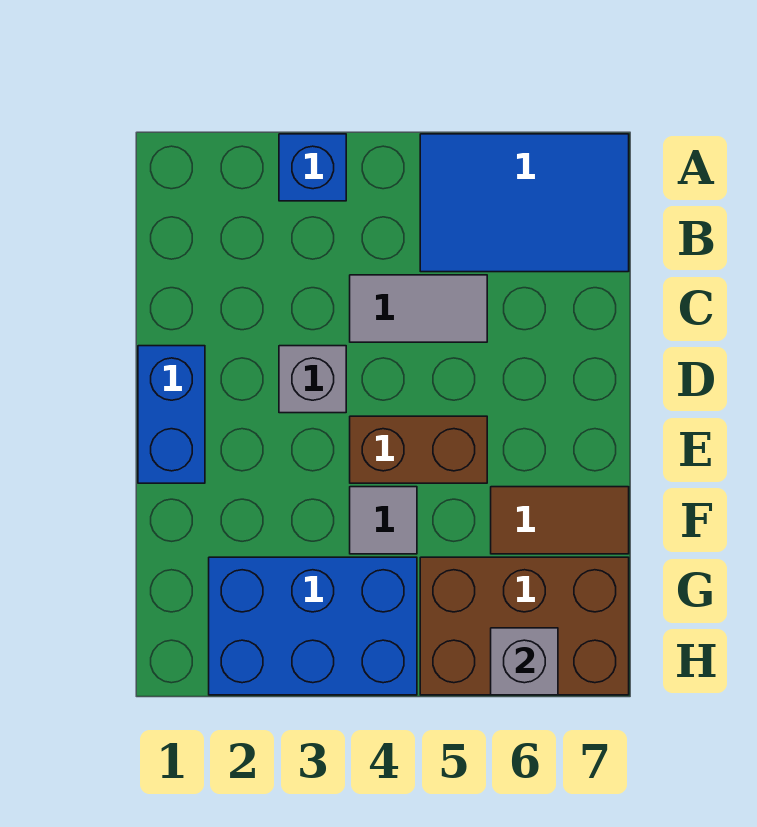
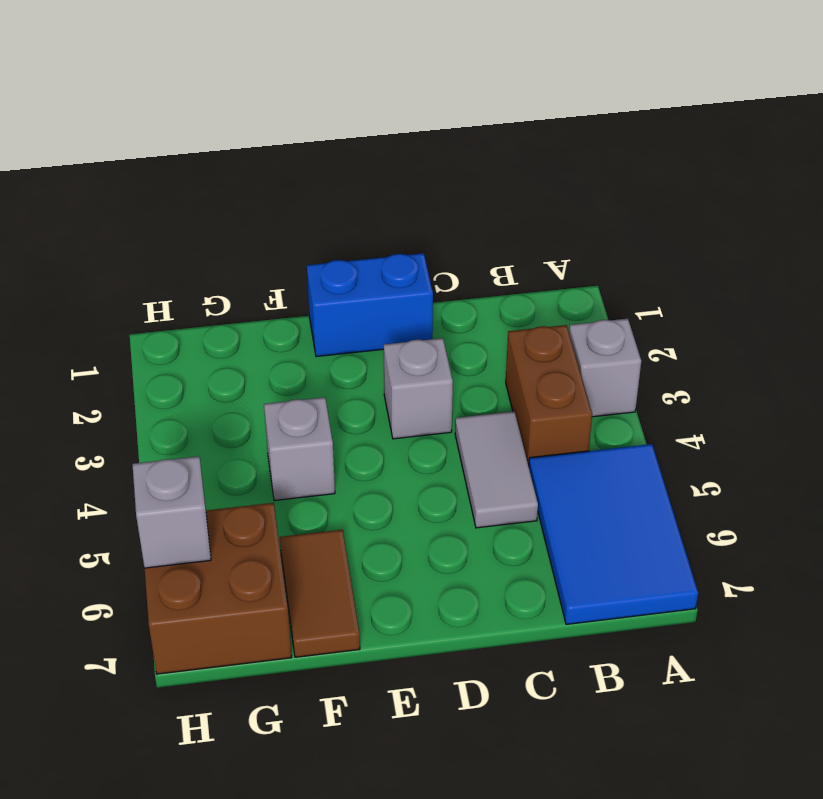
blue 1x1 brick [279,134,346,201] -> grey 1x1 brick [569,319,641,417]
brown 1x2 brick [350,416,487,483] -> brown 1x2 brick moved to [506,325,592,466]
grey 1x1 tile [350,487,417,554] -> grey 1x1 brick [264,397,335,501]
blue 2x3 brick [209,557,417,695] -> none
brown 2x3 brick [420,557,629,695] -> brown 2x2 brick [145,503,292,674]

